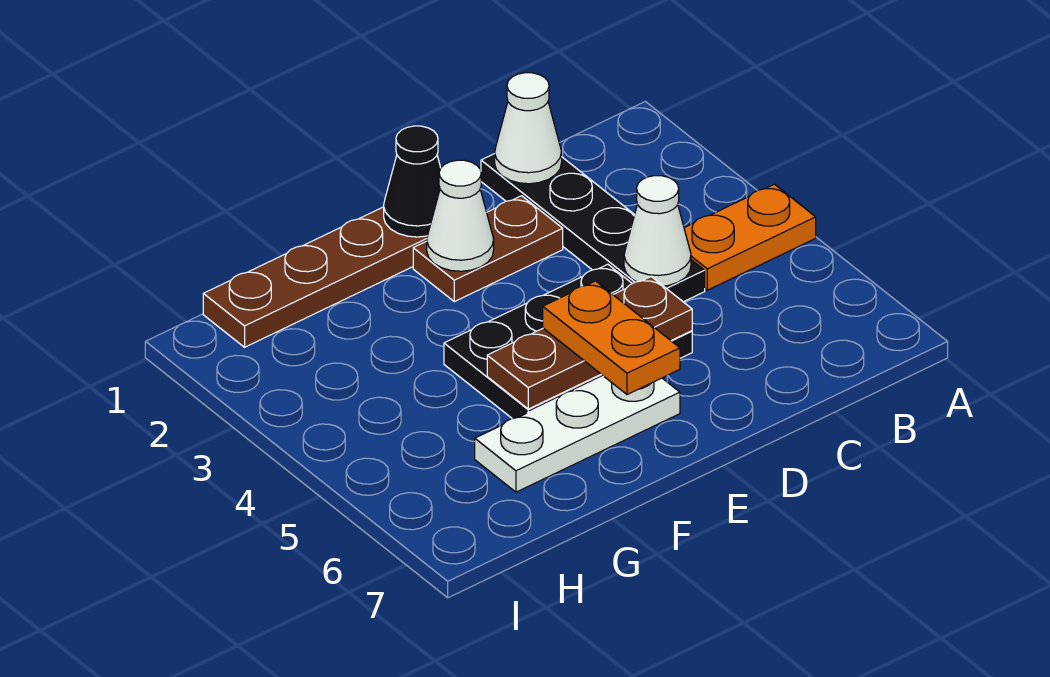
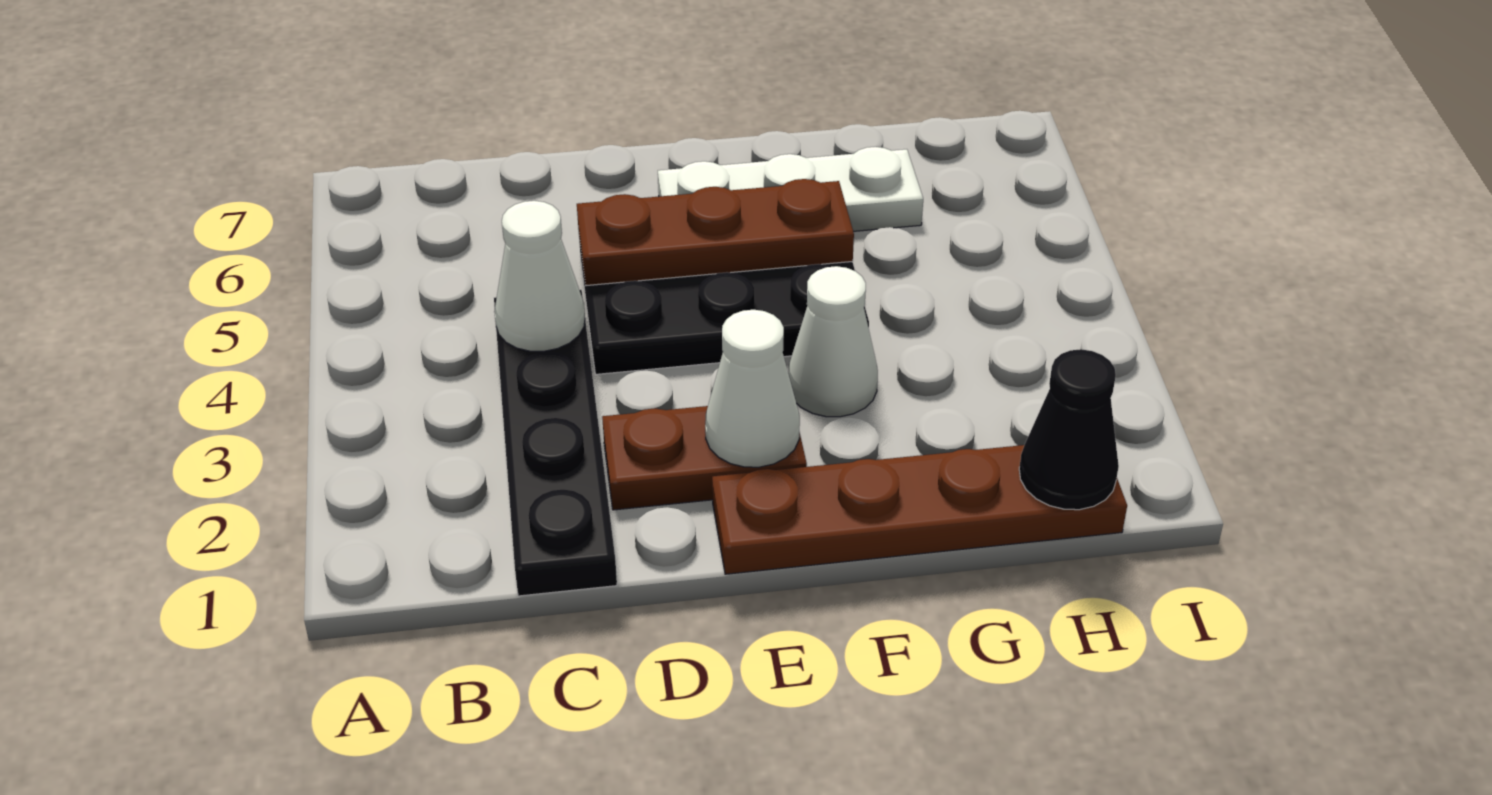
orange 1x2 plate [684,184,816,290] -> none
white 1x1 cone [495,73,562,184] -> white 1x1 cone moved to [788,266,878,417]
black 1x1 cone [384,126,441,237] -> black 1x1 cone moved to [1019,349,1119,510]
orange 1x2 plate [543,281,680,395] -> none

